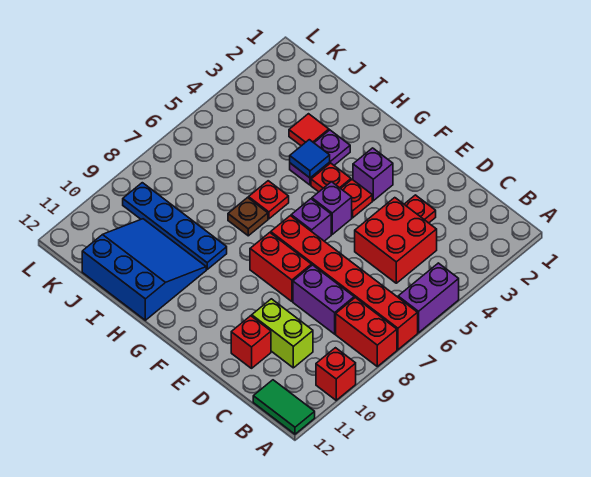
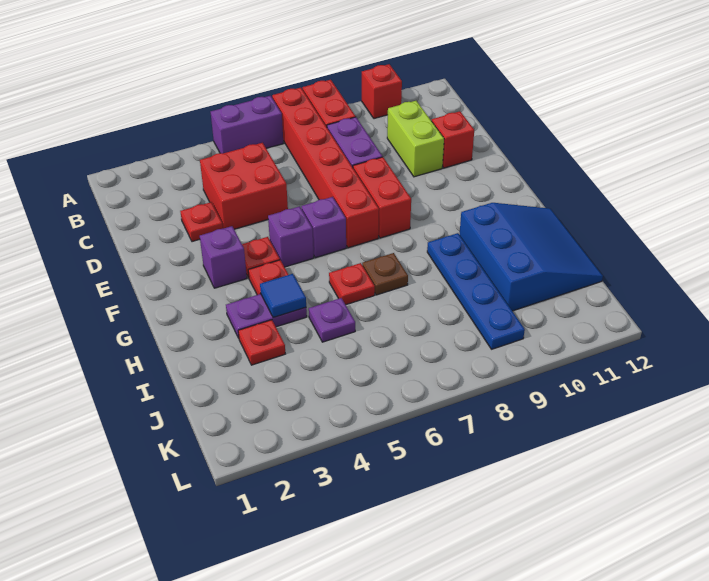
green 1x2 tile [253,380,315,434] -> none
blue 3x3 slope [82,219,206,320] -> blue 3x3 slope turned to [459,203,603,311]
red 1x1 tile [289,114,329,146] -> red 1x1 plate [238,320,285,365]
none -> purple 1x1 plate [309,298,355,342]

